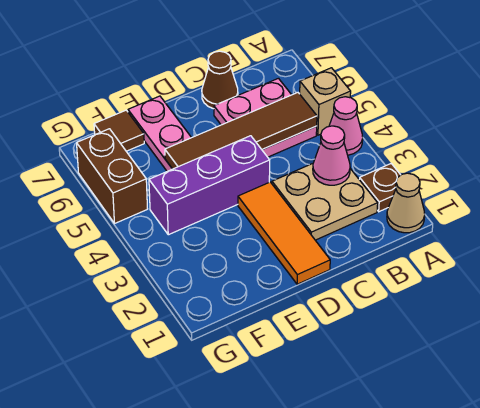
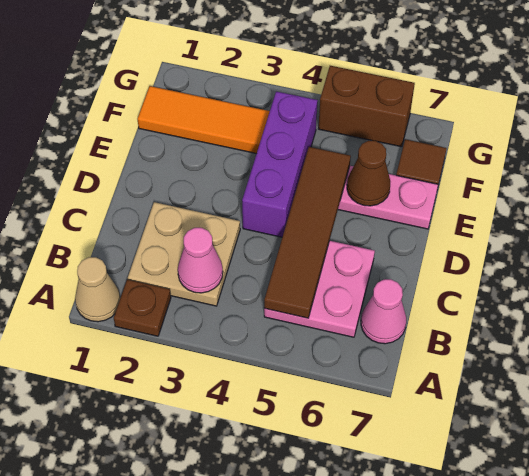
pink 1x1 cone [329,97,363,155] -> pink 1x1 cone moved to [361,279,406,344]
tan 1x1 brick [300,68,351,135] -> none
brown 1x1 cone [202,51,238,109] -> brown 1x1 cone moved to [347,141,390,206]
orange 1x3 tile [238,182,330,284] -> orange 1x3 tile moved to [138,86,270,154]

